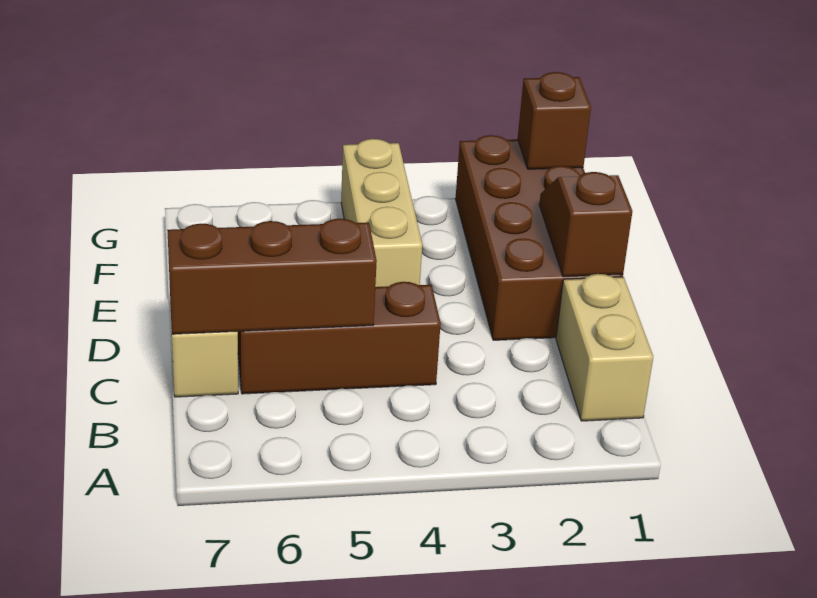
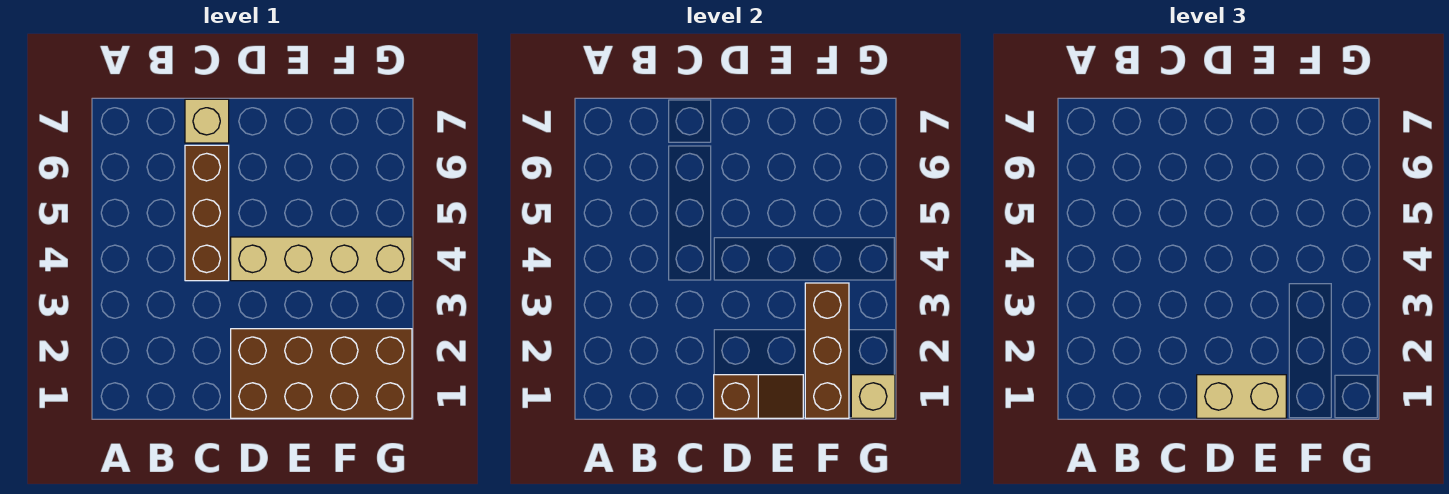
tan 1x2 brick [556,274,653,421] -> tan 1x2 brick moved to [1197,375,1286,418]
brown 1x3 brick [167,219,377,334] -> brown 1x3 brick moved to [805,283,849,418]
tan 1x3 brick [341,139,422,287] -> tan 1x4 brick [231,237,412,281]
brown 1x1 brick [518,72,591,169] -> tan 1x1 brick [851,375,895,418]

